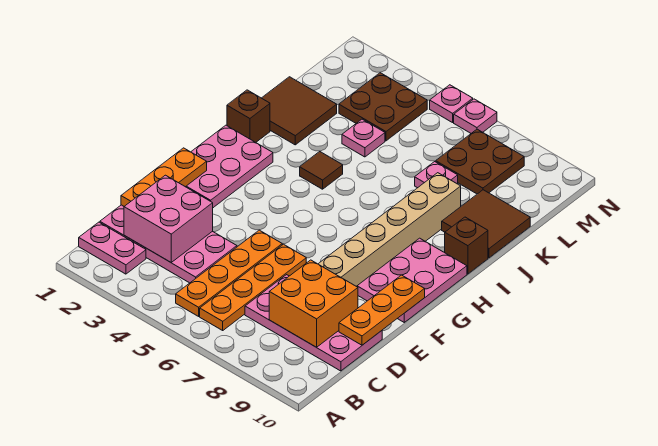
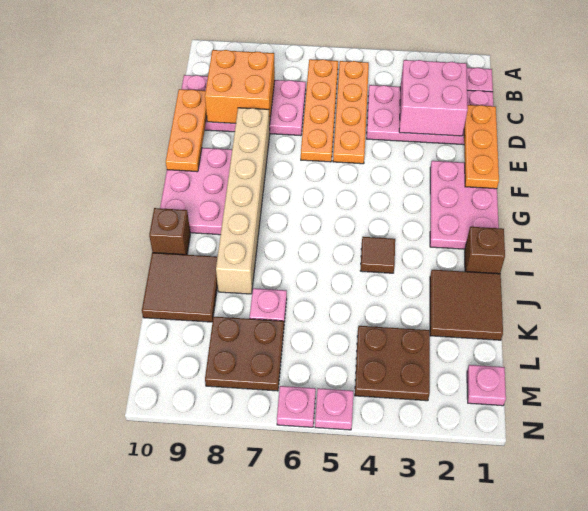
pink 1x1 plate [342,119,385,157] -> pink 1x1 plate moved to [467,365,506,406]

